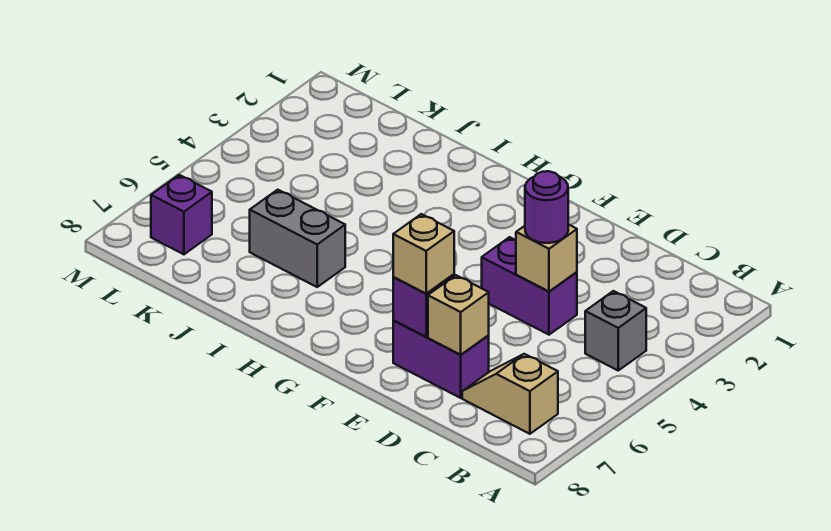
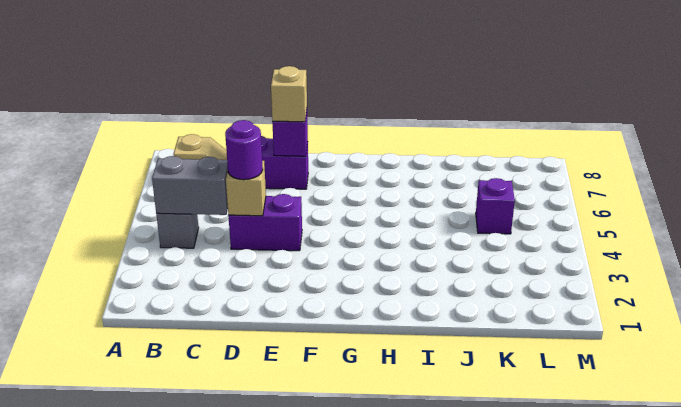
tan 1x1 brick [428,275,489,355] -> none
grey 1x2 brick [250,190,345,287] -> grey 1x2 brick moved to [152,156,228,215]
purple 1x1 brick [151,175,212,254] -> purple 1x1 brick moved to [476,178,515,234]

